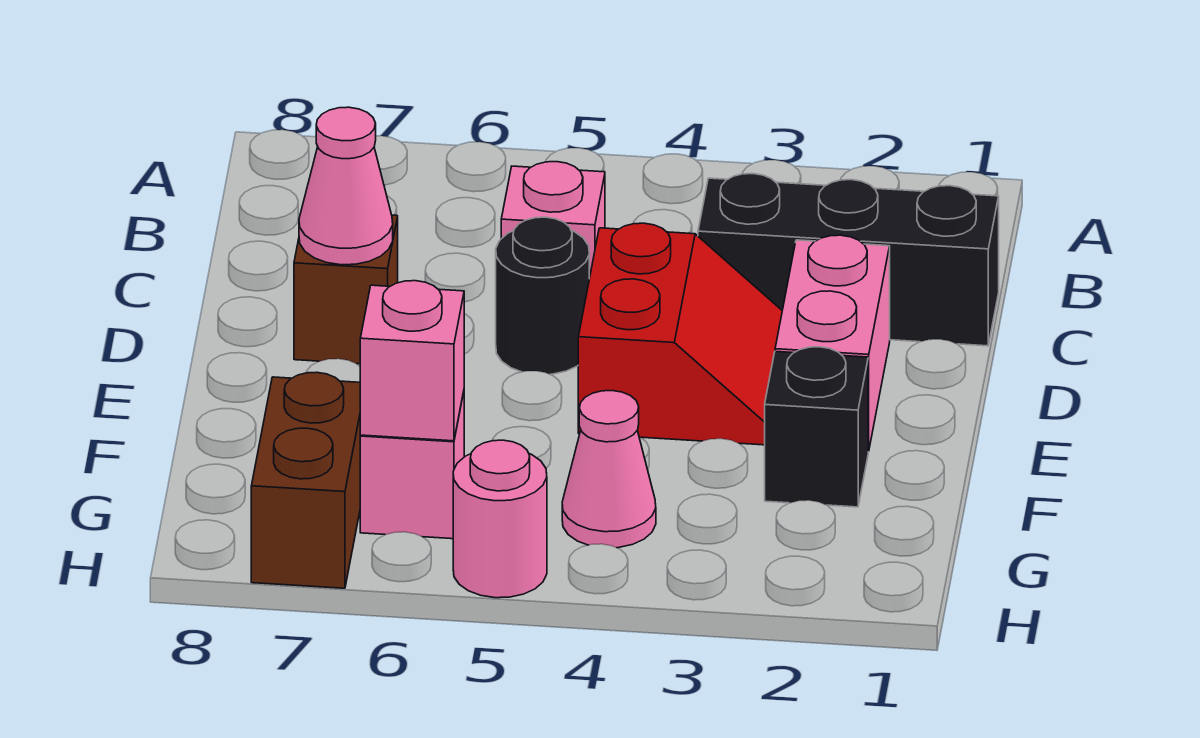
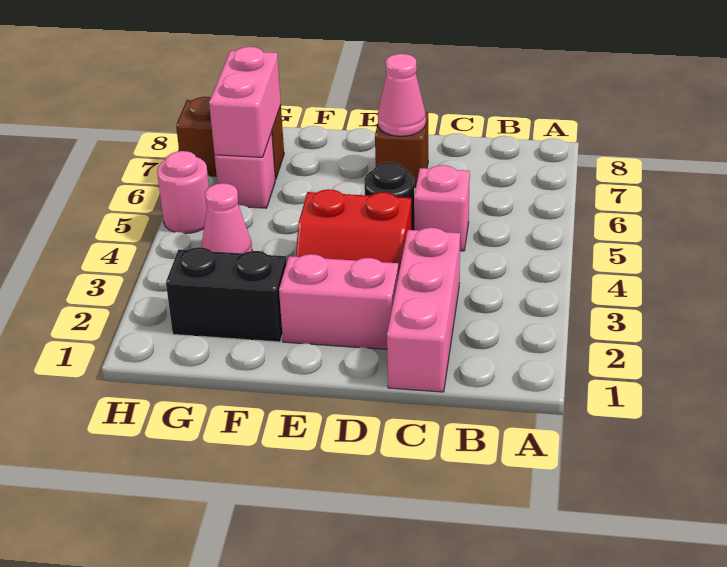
black 1x3 brick [698,174,999,346] -> pink 1x3 brick [387,228,460,392]
black 1x1 brick [765,347,868,507] -> black 1x2 brick [166,247,287,342]
pink 1x1 brick [360,281,464,441] -> pink 1x2 brick [209,47,281,157]

